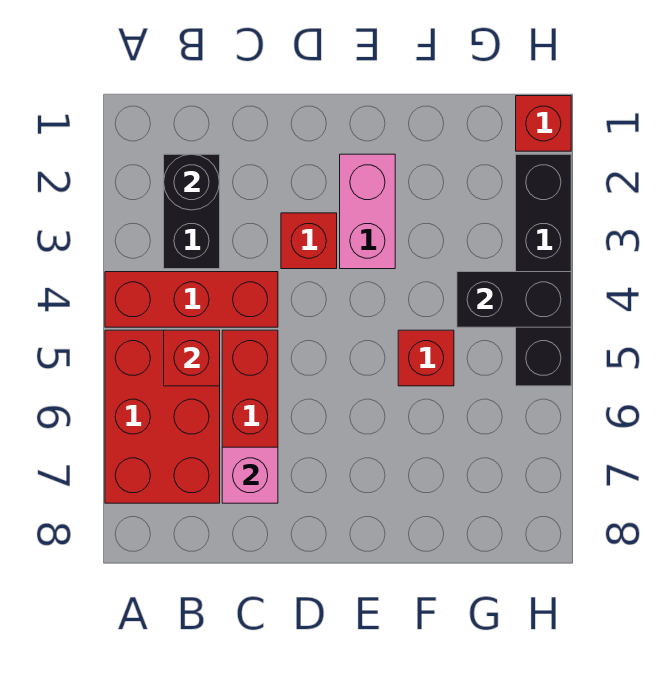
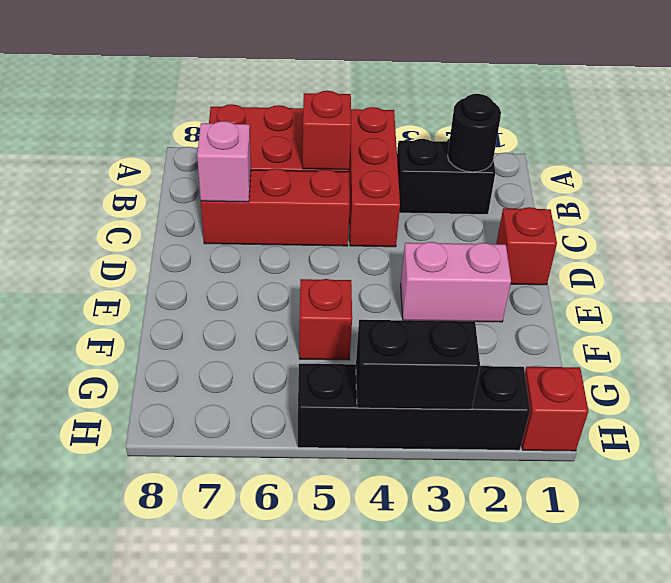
red 1x1 brick [281,213,337,269] -> red 1x1 brick moved to [496,207,557,285]
black 1x2 brick [457,272,571,327] -> black 1x2 brick turned to [356,320,480,409]

